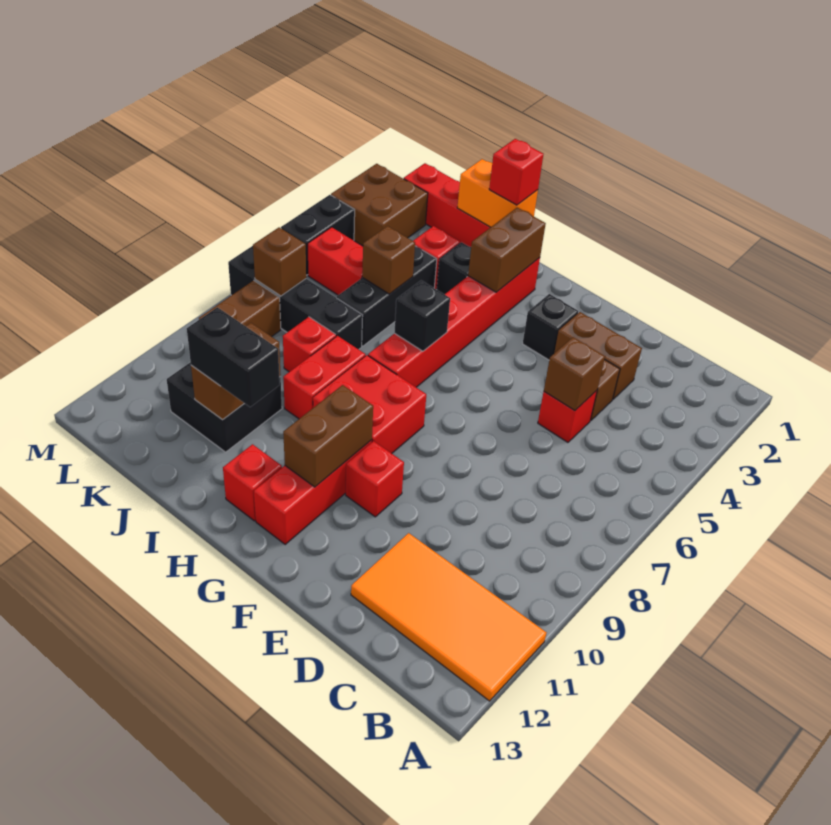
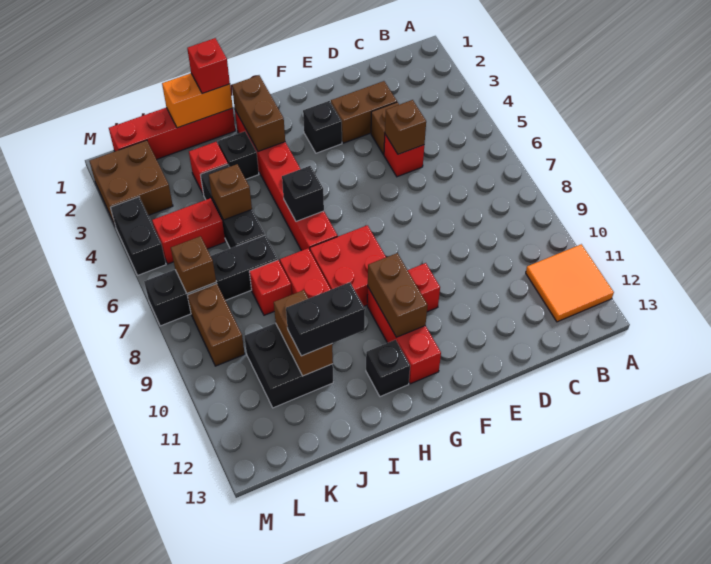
orange 2x4 tile [351,533,547,701] -> orange 2x2 tile [526,244,614,322]
red 1x1 brick [223,444,282,521] -> black 1x1 brick [366,340,410,397]

